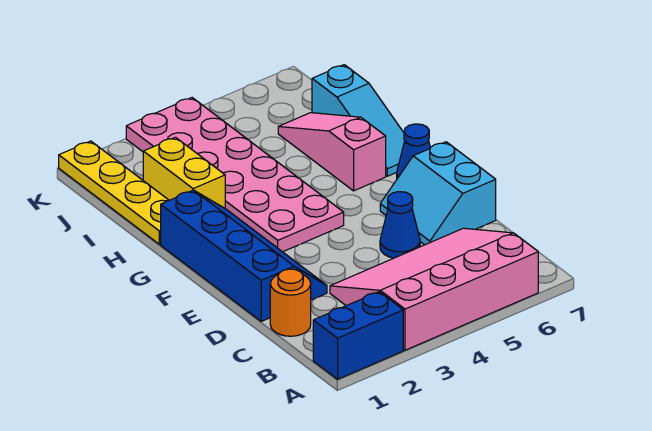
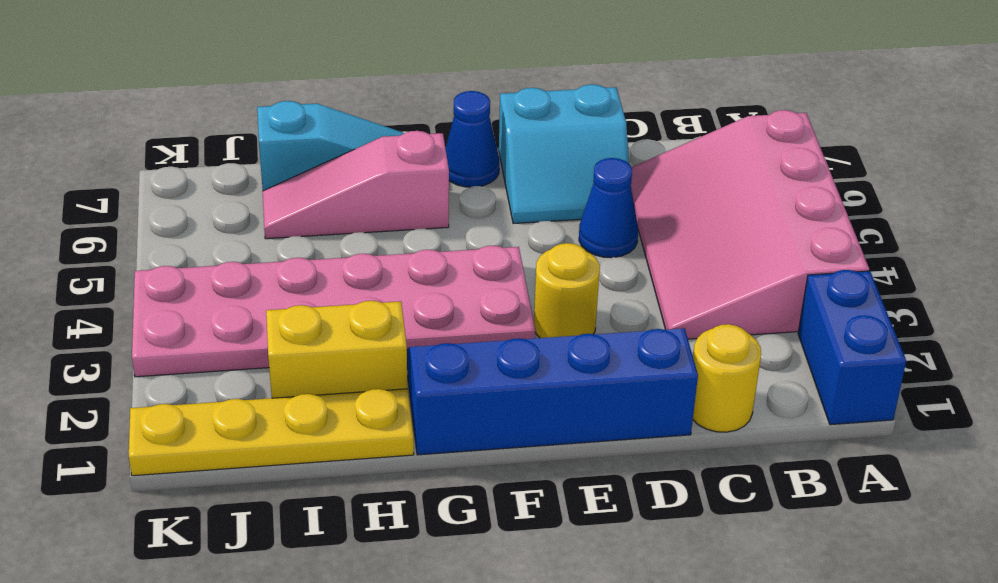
orange 1x1 round brick [270,269,311,336] -> yellow 1x1 round brick [693,324,761,432]
none -> yellow 1x1 round brick [534,243,600,338]

